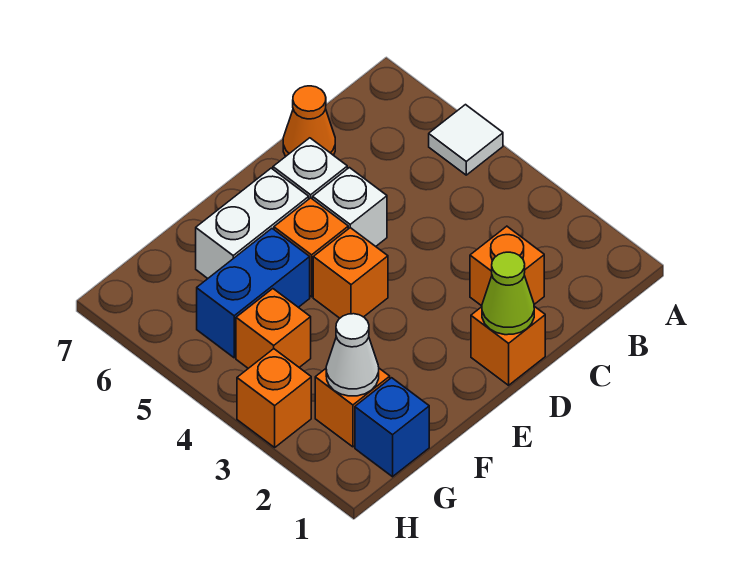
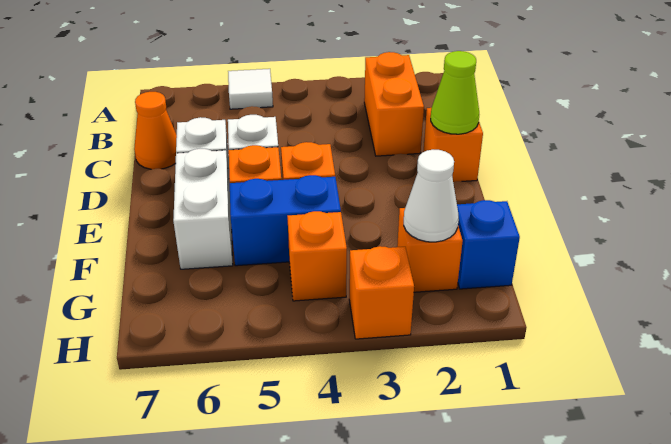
orange 1x1 brick [470,226,544,306] -> orange 1x2 brick [364,52,424,156]
blue 1x2 brick [197,229,310,358] -> blue 1x2 brick turned to [229,175,341,266]

